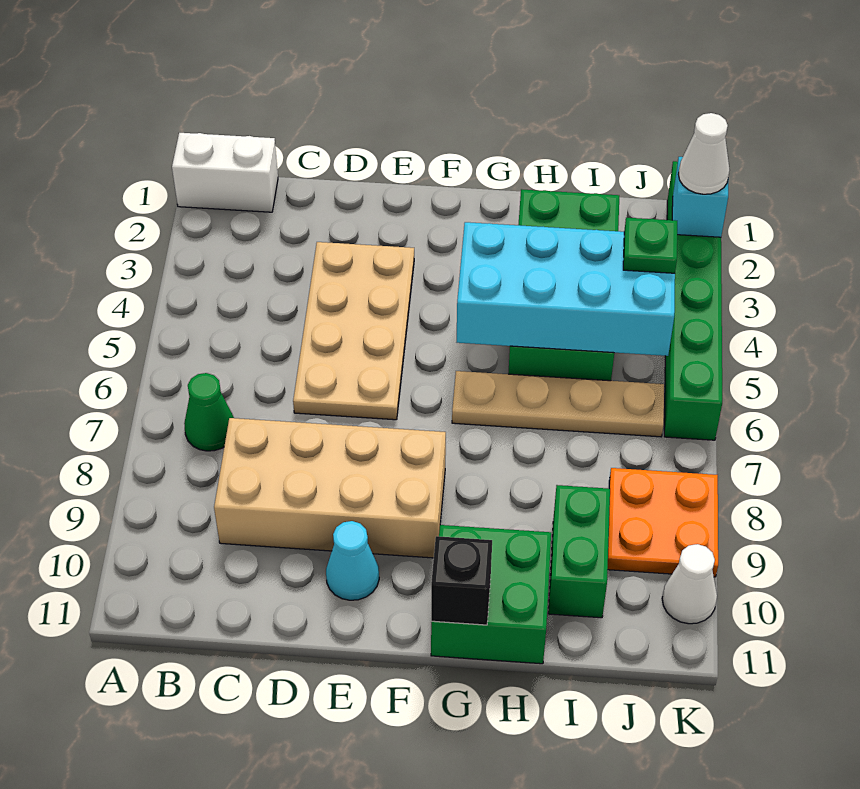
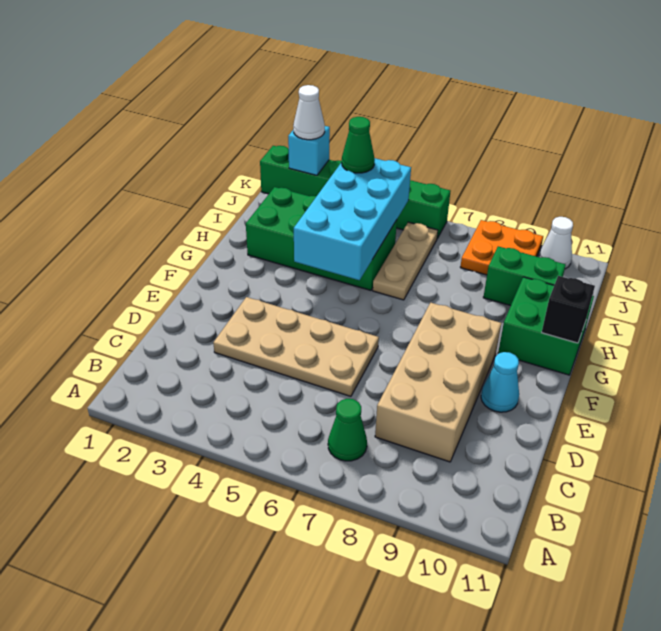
white 1x2 brick [172,133,278,212] -> none
tan 1x4 plate [452,371,664,437] -> tan 1x3 plate [373,222,438,300]
green 1x1 plate [623,218,677,273] -> green 1x1 cone [342,117,375,173]

